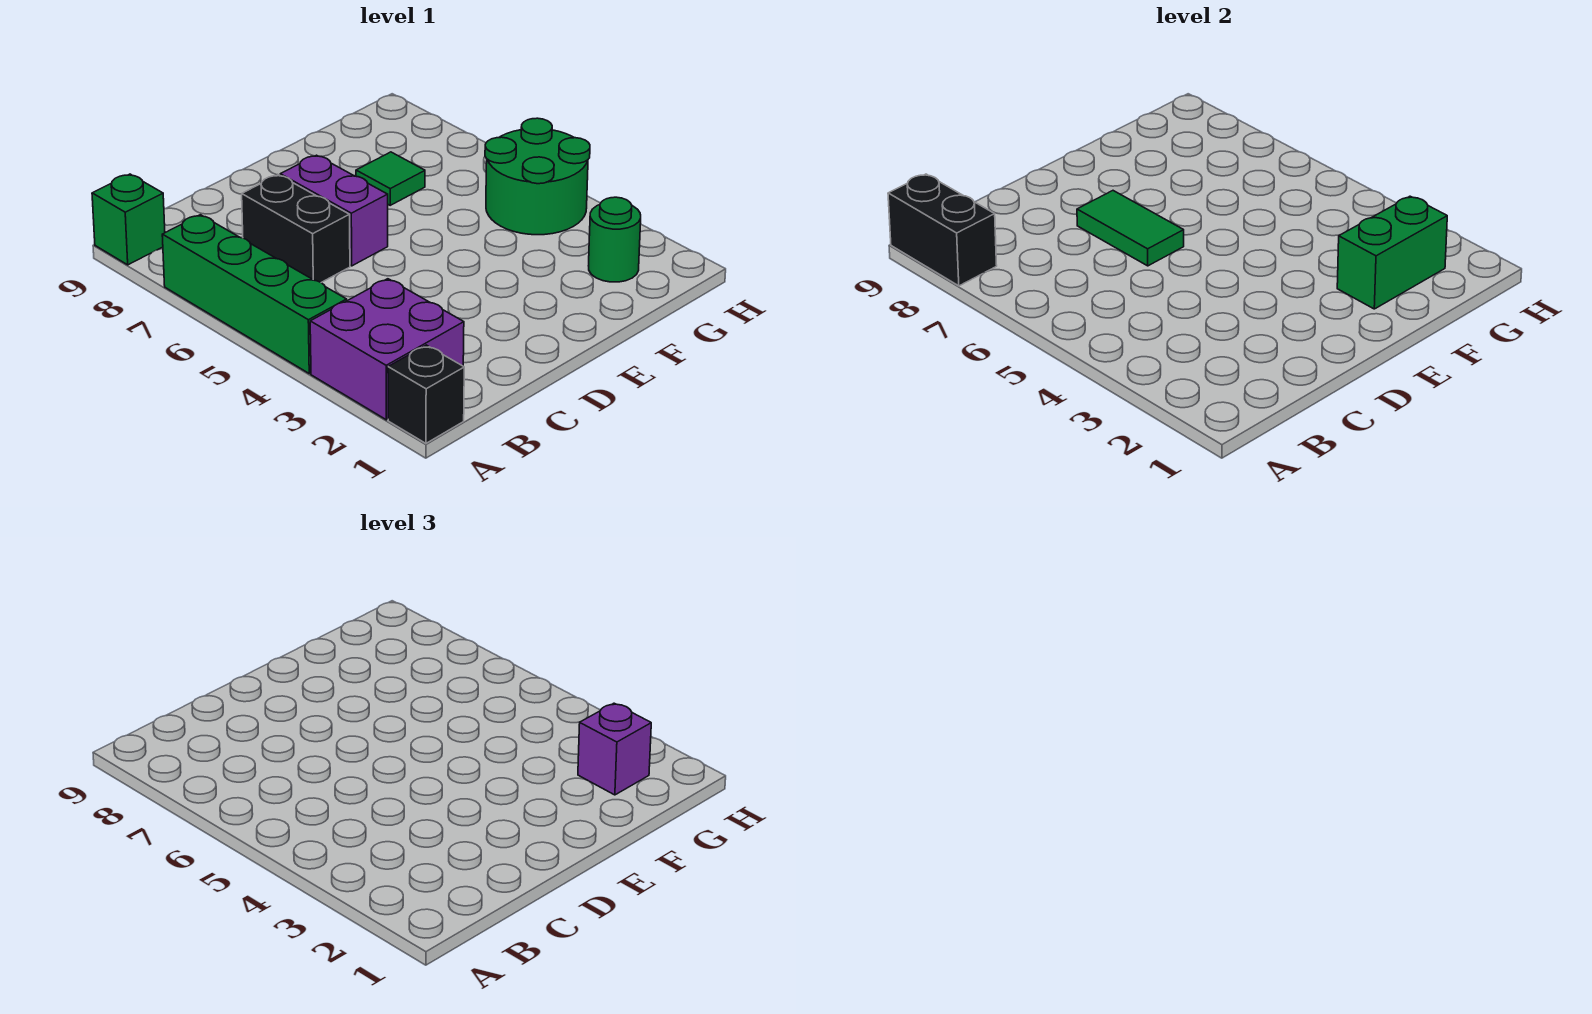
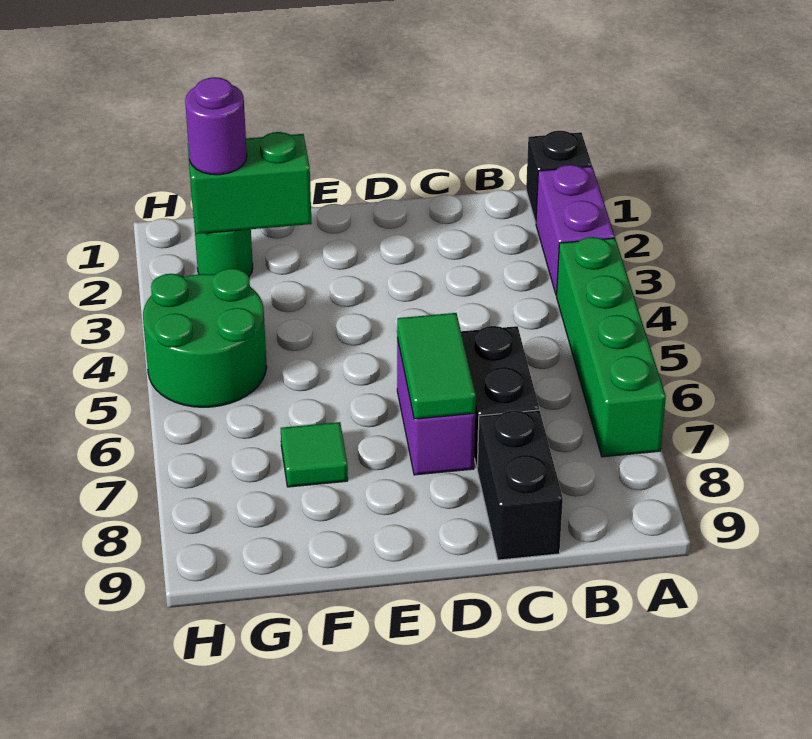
purple 2x2 brick [310,279,464,420] -> purple 1x2 brick [536,165,615,295]
black 1x2 brick [888,174,997,286] -> black 1x2 brick moved to [477,410,563,560]
green 1x1 brick [92,174,165,265] -> none
purple 1x1 brick [578,703,651,795] -> purple 1x1 round brick [185,77,247,175]

